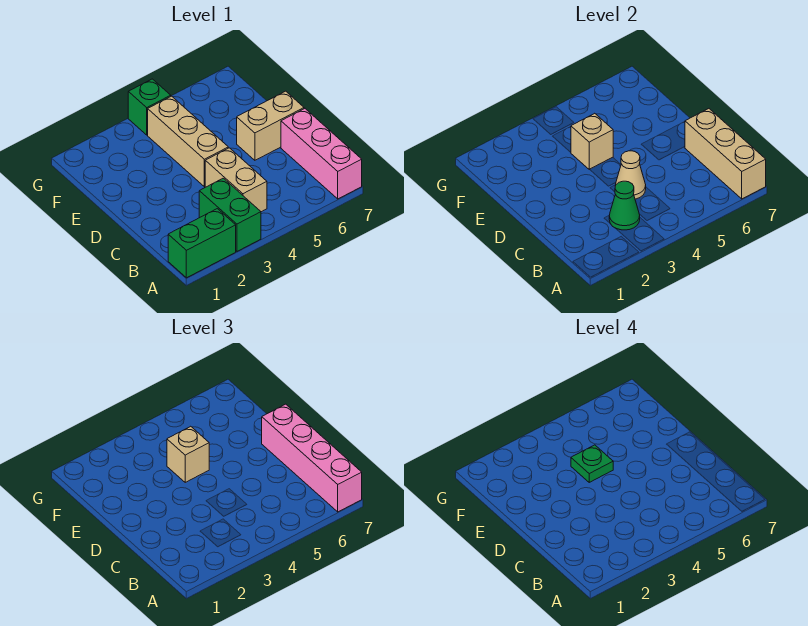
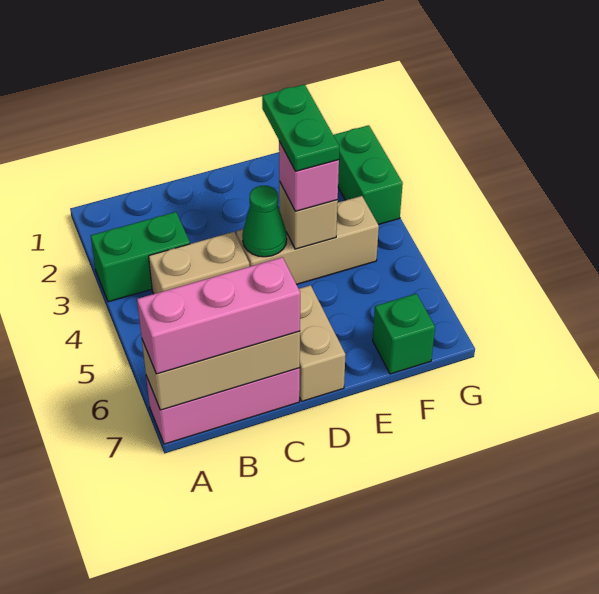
green 1x2 brick [168,209,236,278] -> green 1x2 brick moved to [334,125,403,225]
pink 1x4 brick [262,404,362,512] -> pink 1x3 brick [137,257,300,374]
green 1x1 cone [609,181,640,230] -> green 1x1 cone moved to [242,186,287,257]
tan 1x1 cone [616,151,646,199] -> none
tan 1x1 brick [167,426,209,482] -> pink 1x1 brick [279,141,339,211]
green 1x1 plate [571,445,613,482] -> green 1x2 plate [262,84,339,171]
green 1x1 brick [128,79,171,135] -> green 1x1 brick moved to [373,294,435,374]

